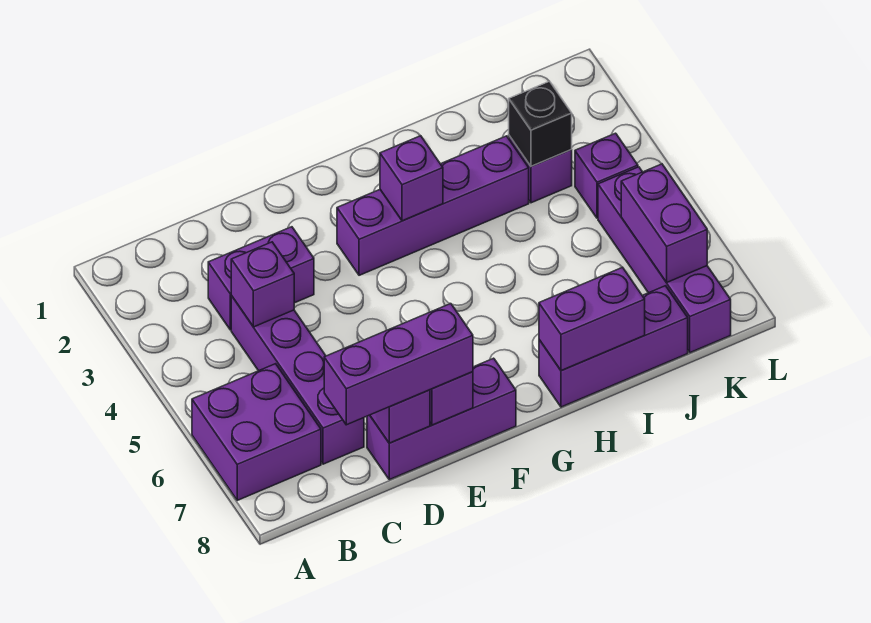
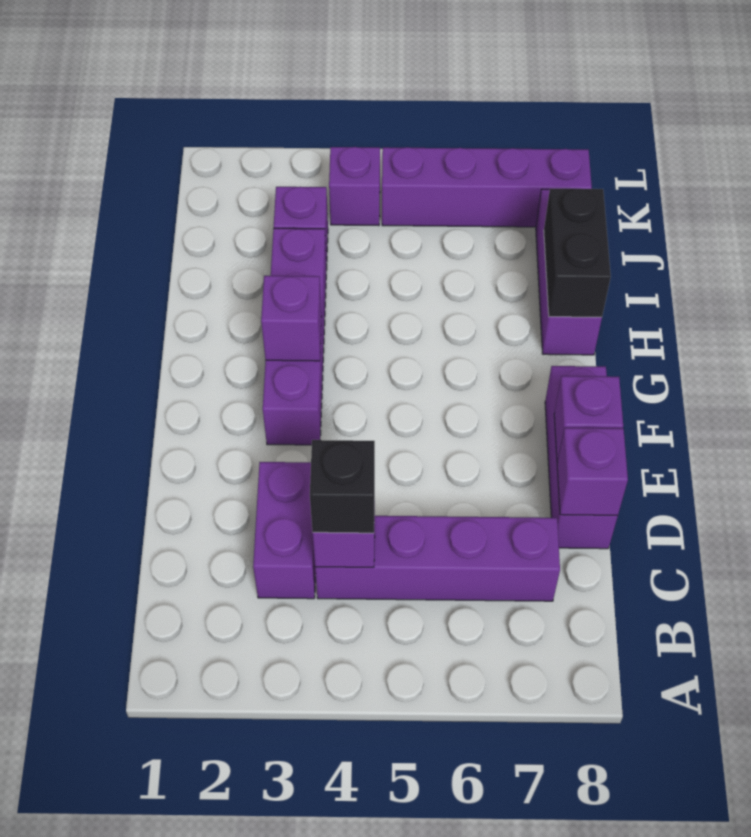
purple 2x2 brick [192,364,321,500] -> none
purple 1x3 brick [324,304,473,425] -> none
purple 1x2 brick [539,267,645,371] -> black 1x2 brick [544,189,611,317]
black 1x1 brick [509,81,572,166] -> black 1x1 brick moved to [310,440,375,533]
purple 1x2 brick [621,164,707,282] -> none

